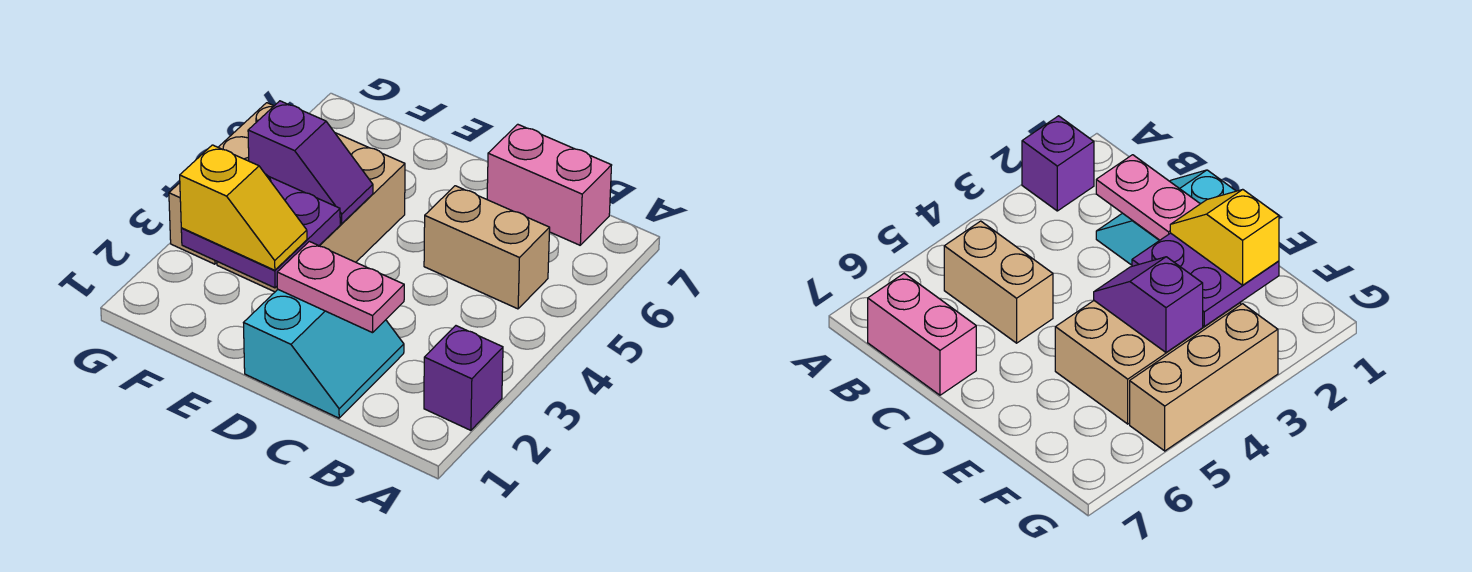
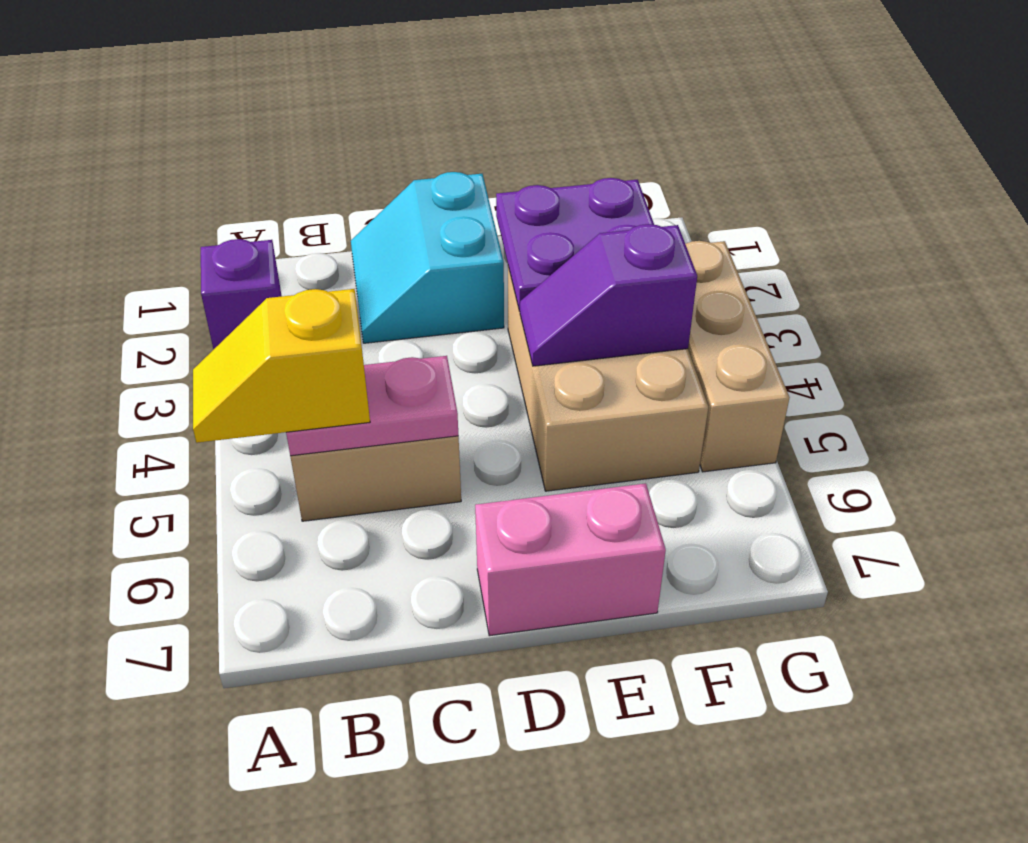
pink 1x2 brick [487,124,612,245] -> pink 1x2 brick moved to [475,483,666,636]
pink 1x2 plate [277,241,404,333] -> pink 1x2 plate moved to [286,356,459,456]
yellow 1x2 slope [180,145,307,270] -> yellow 1x2 slope moved to [193,289,370,443]

